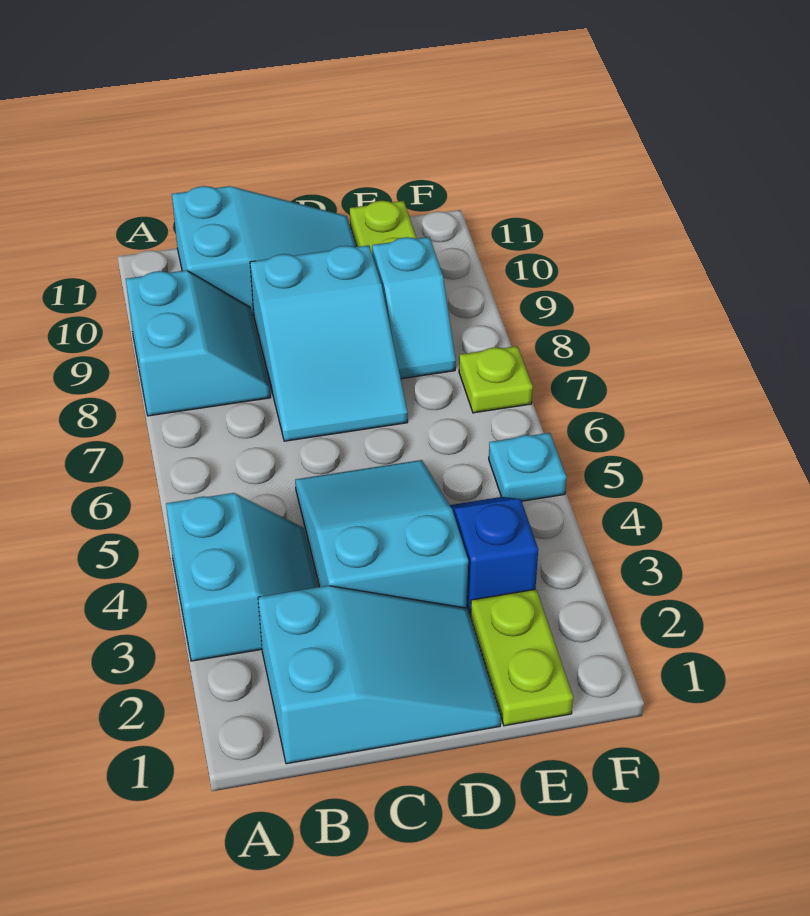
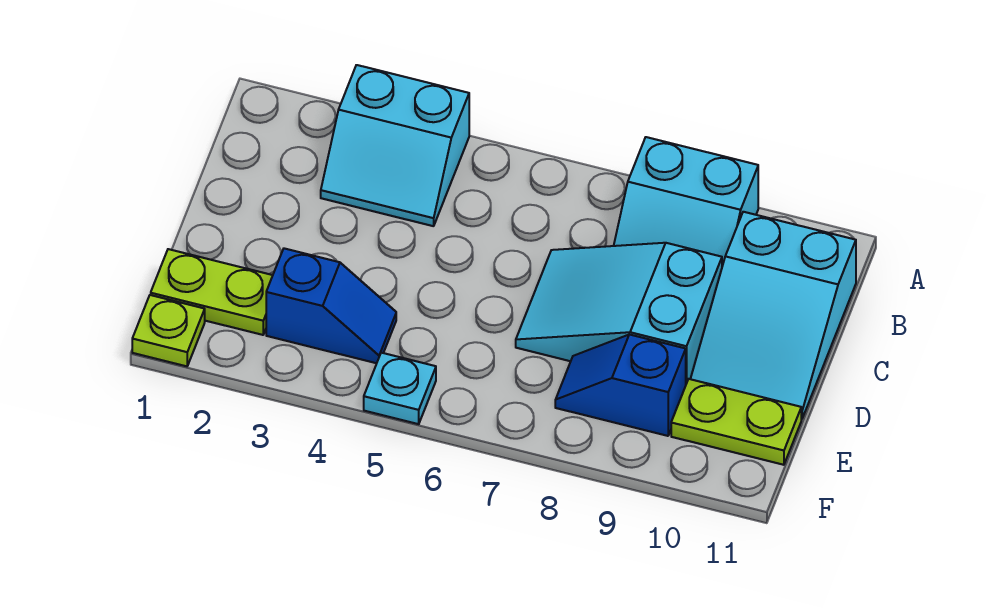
cyan 2x3 slope [258,586,501,764] -> none
cyan 2x3 slope [295,460,468,608] -> none
cyan 1x2 slope [372,237,456,379] -> blue 1x2 slope [555,334,686,436]
lime 1x1 plate [459,346,533,413] -> lime 1x1 plate moved to [132,295,205,366]

